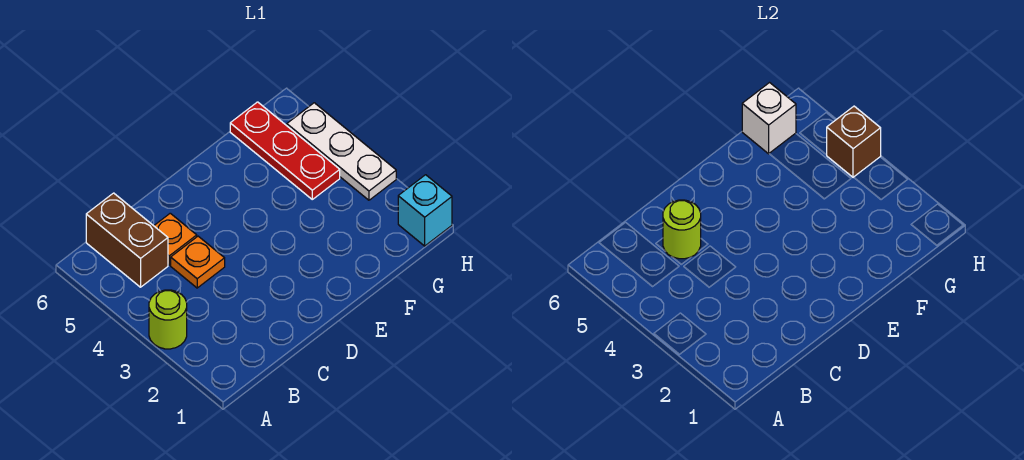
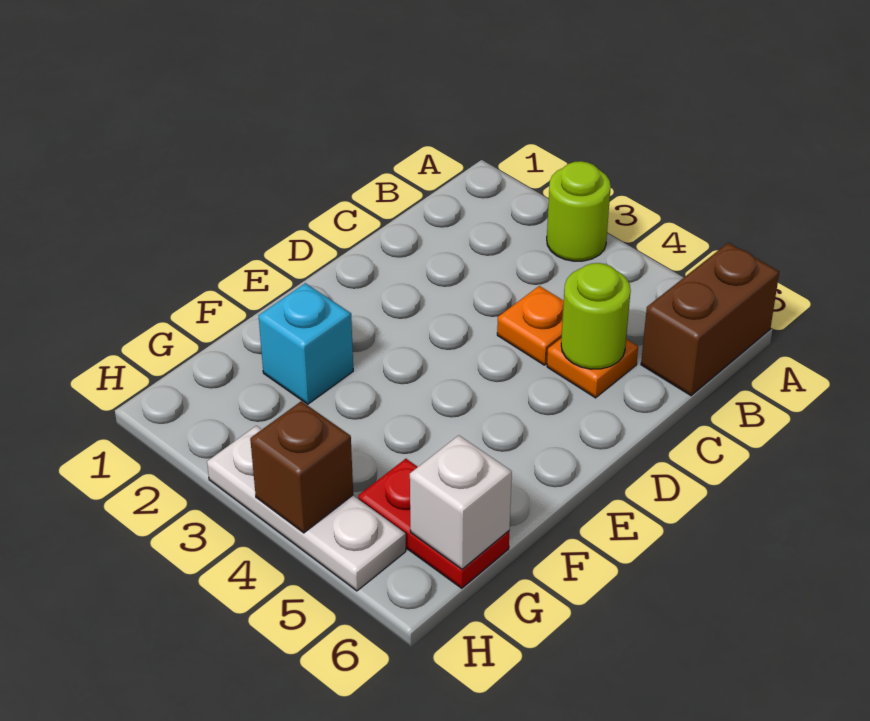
brown 1x2 brick [86,193,168,287] -> brown 1x2 brick turned to [641,243,779,396]
red 1x3 plate [230,102,340,199] -> red 1x2 plate [358,459,509,588]
cyan 1x1 brick [398,175,452,246] -> cyan 1x1 brick moved to [259,283,353,404]

